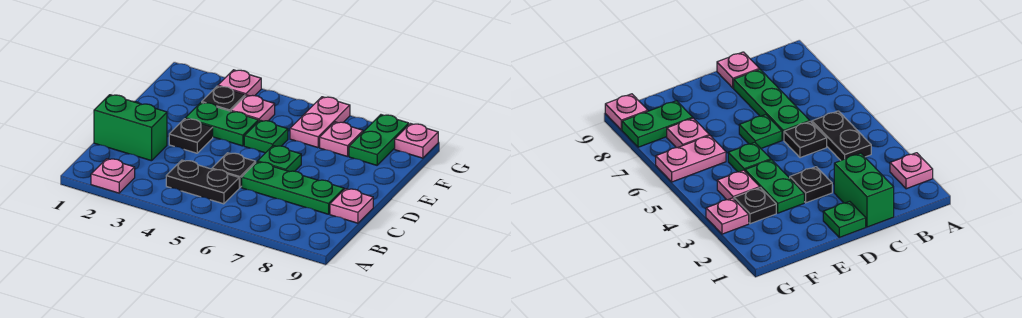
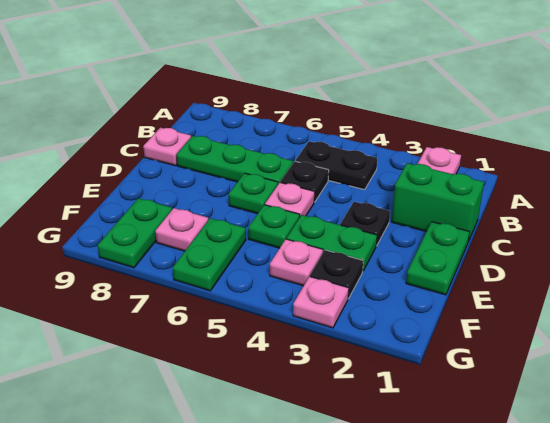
green 1x1 plate [823,201,866,237] -> green 1x2 plate [406,222,470,295]
pink 1x2 plate [290,97,350,148] -> green 1x2 plate [173,218,246,291]
pink 1x1 plate [395,124,438,158] -> pink 1x1 plate moved to [265,182,314,216]

